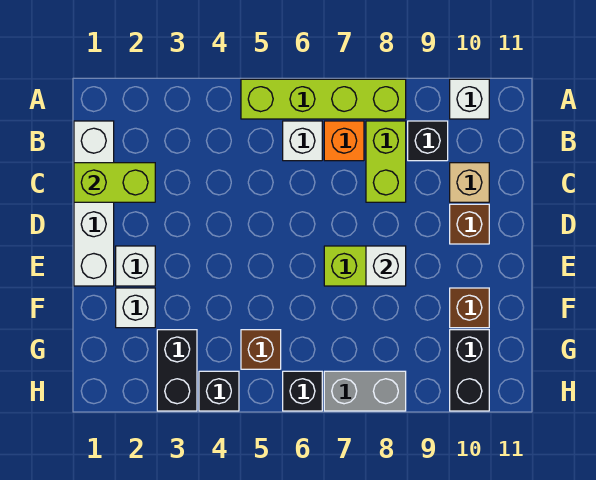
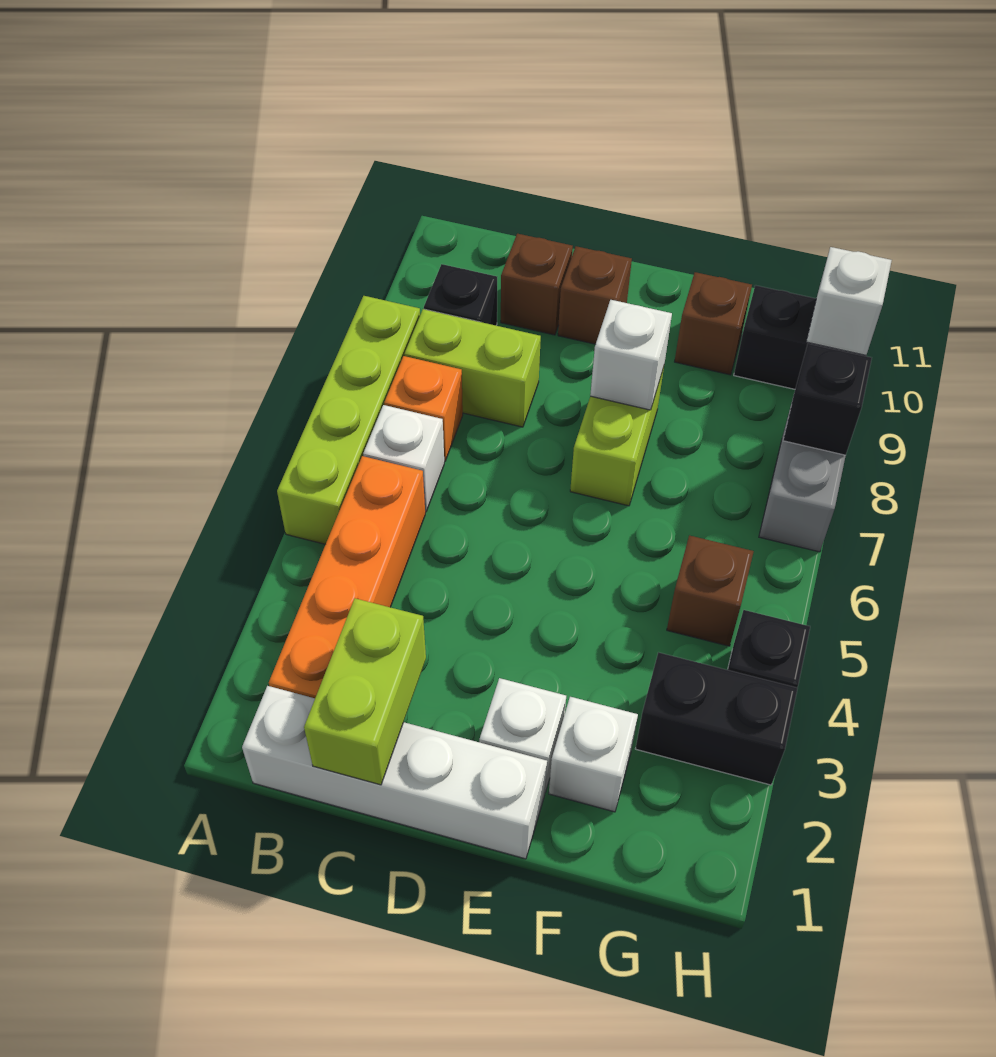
white 1x1 brick [450,79,489,119] -> white 1x1 brick moved to [806,247,892,355]
none -> orange 1x4 brick [269,456,425,698]
tan 1x1 brick [450,163,489,202] -> brown 1x1 brick [501,234,573,335]
black 1x1 brick [283,371,322,411] -> black 1x1 brick moved to [783,343,872,455]

